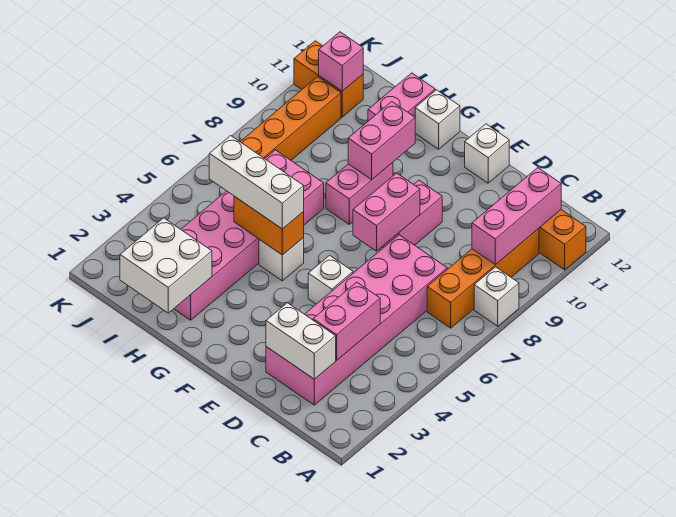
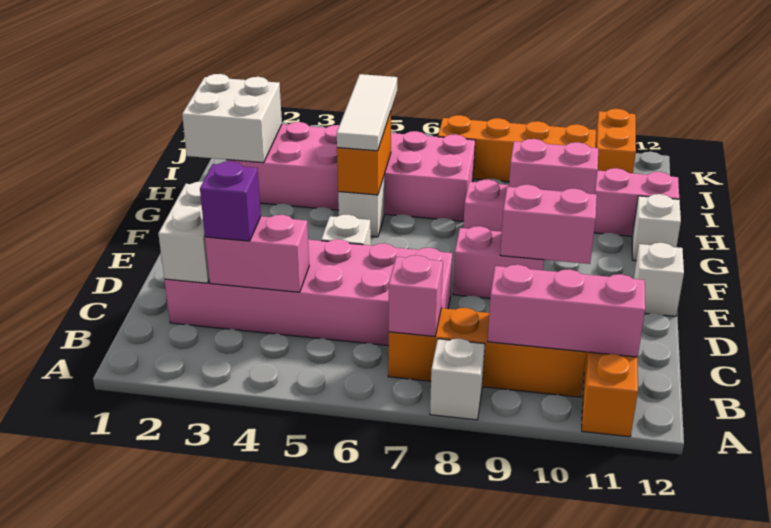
none -> purple 1x1 brick [200,161,261,241]
pink 1x2 brick [353,173,420,251] -> pink 1x2 brick moved to [500,185,597,264]
white 1x3 brick [209,136,304,229] -> white 1x3 tile [337,74,397,151]
pink 1x1 brick [319,32,363,91] -> pink 1x1 brick moved to [389,255,443,336]

